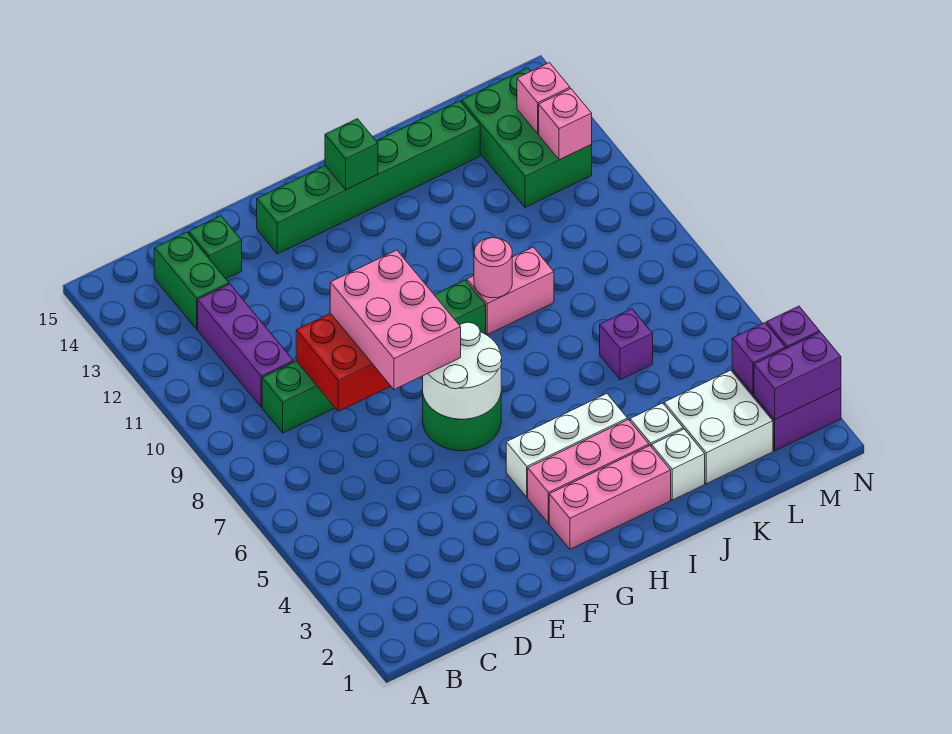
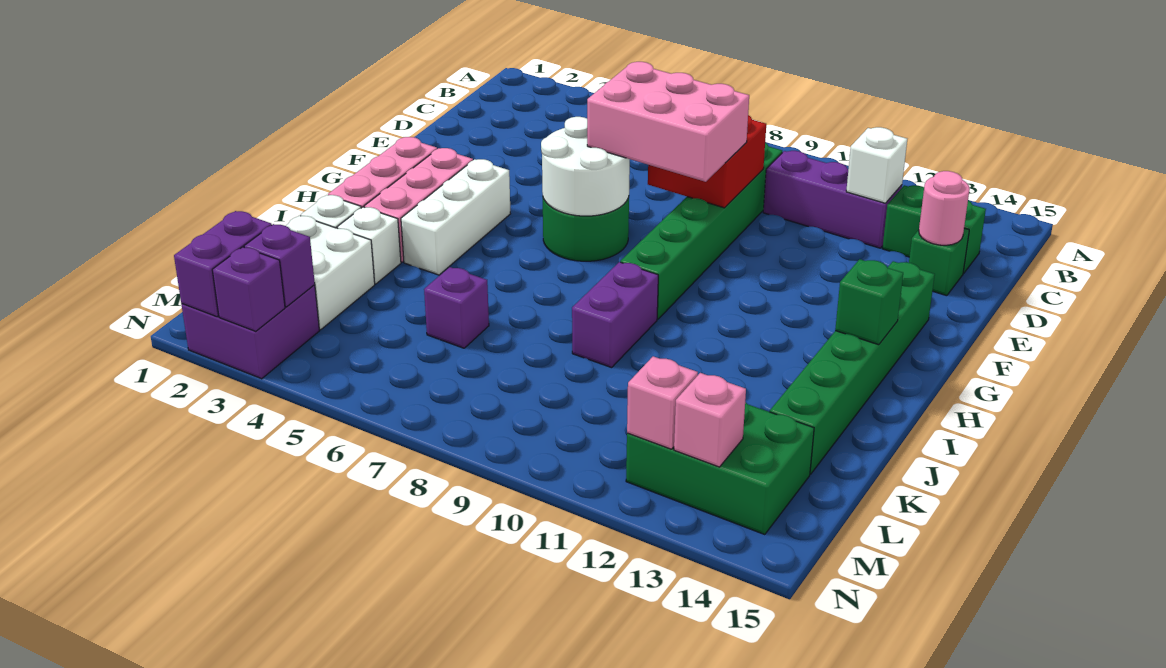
none -> white 1x1 brick [846,127,907,203]
pink 1x2 brick [467,247,554,335] -> purple 1x2 brick [572,262,658,368]
pink 1x1 round brick [474,238,512,298] -> pink 1x1 round brick moved to [919,171,970,245]

